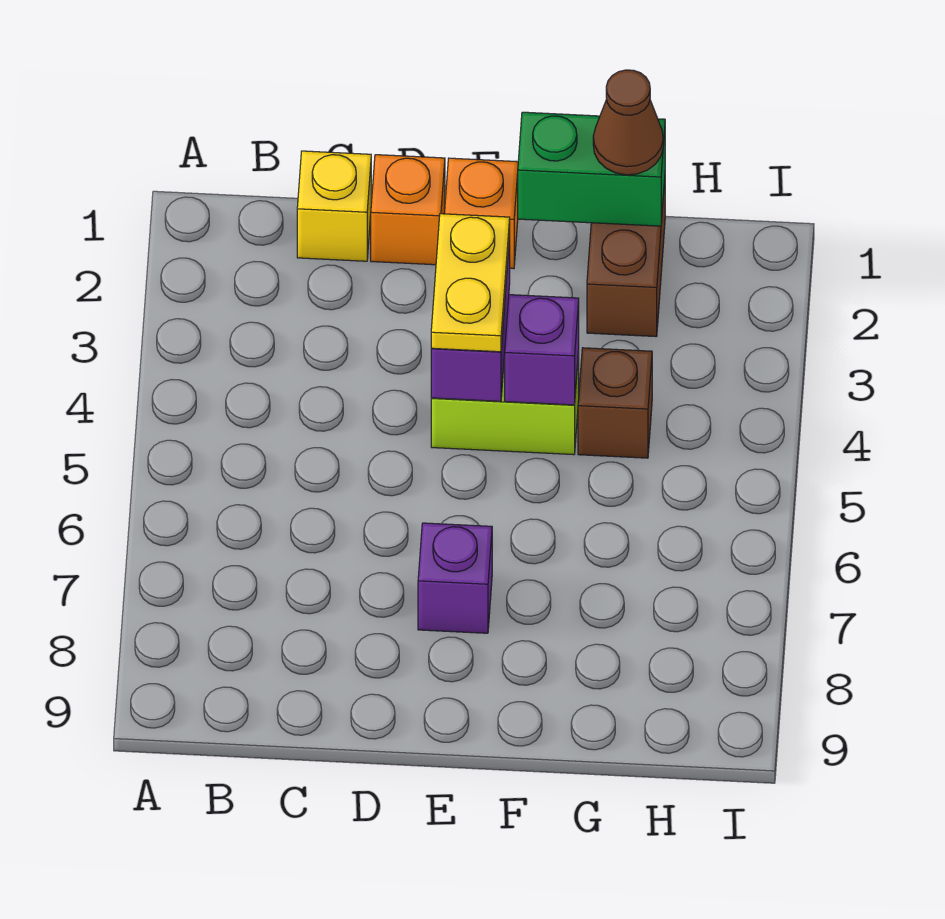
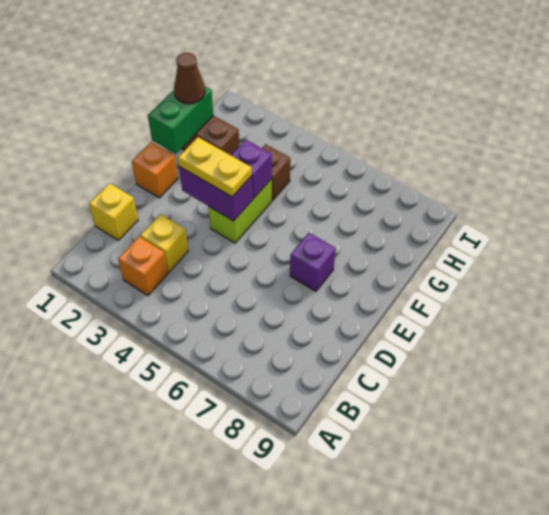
none -> yellow 1x1 brick [140,214,189,272]
orange 1x1 brick [371,155,445,265] -> orange 1x1 brick moved to [118,237,168,295]

